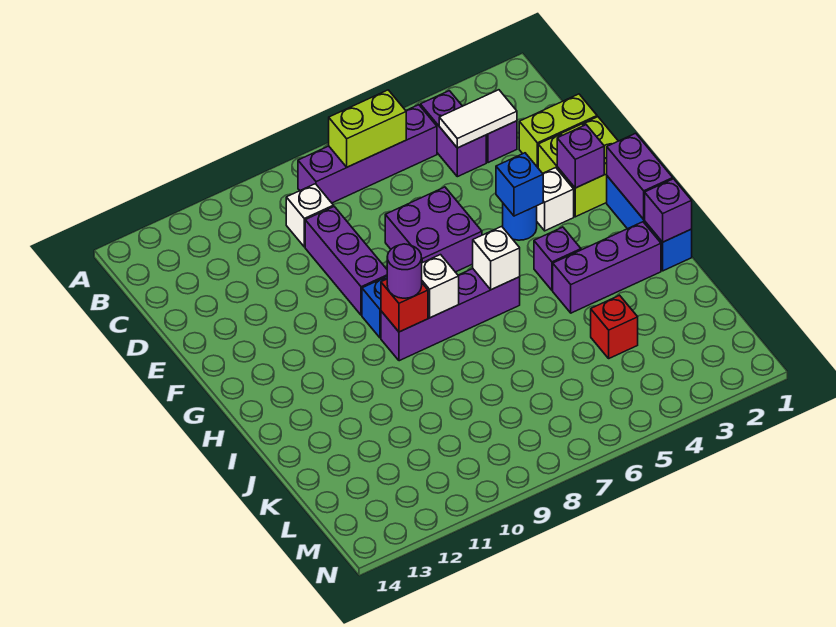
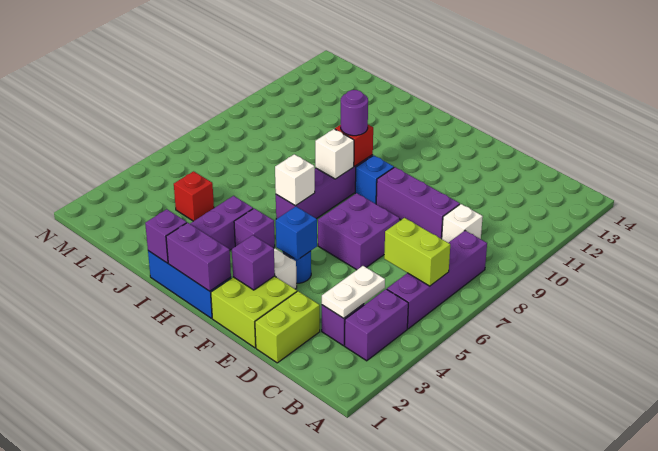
purple 1x2 brick [420,91,486,177] -> purple 1x2 brick turned to [345,289,408,361]
lime 1x2 brick [329,90,406,167] -> lime 1x2 brick turned to [384,218,450,286]
white 1x2 tile [439,90,517,148] -> white 1x2 plate [322,266,385,318]

